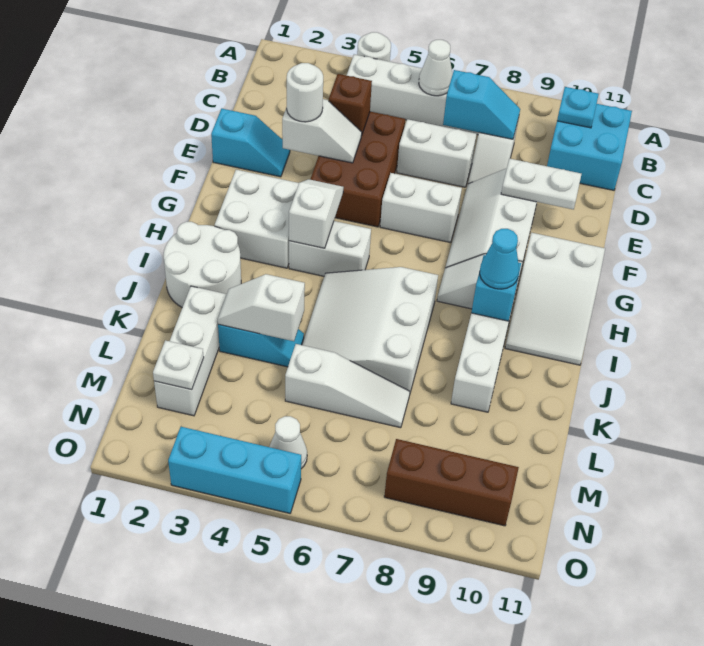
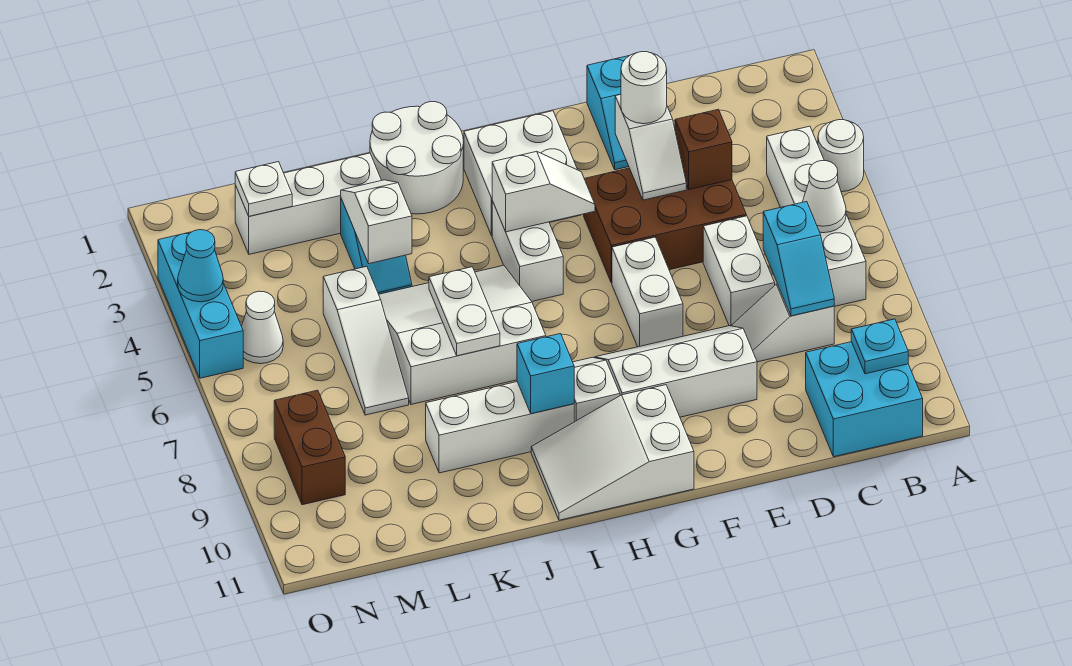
white 1x2 plate [501,159,581,210] -> white 1x2 plate moved to [429,267,500,356]
cyan 1x1 cone [480,229,519,289] -> cyan 1x1 cone moved to [178,230,223,302]
brown 1x3 brick [384,439,519,526] -> brown 1x2 brick [274,390,345,505]

